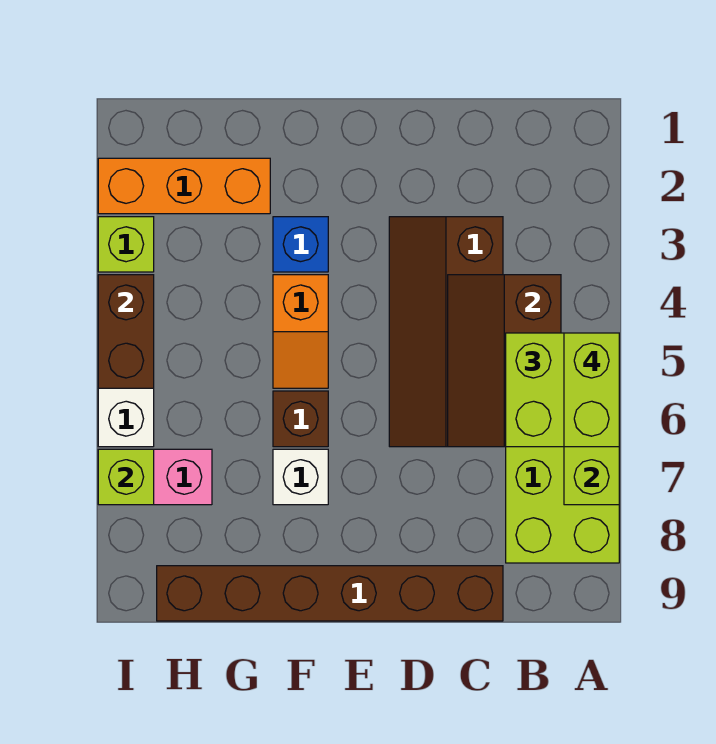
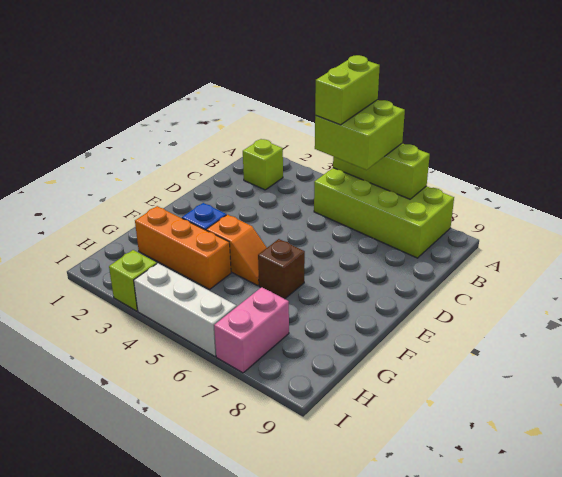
lime 1x2 brick [564,333,619,447] -> lime 1x2 brick turned to [315,55,380,125]
brown 2x3 slope [448,275,561,447] -> none
brown 2x4 slope [389,217,503,447] -> none
brown 1x6 brick [157,566,503,621] -> none
white 1x1 brick [273,449,328,505] -> none
orange 1x3 brick [98,158,270,214] -> orange 1x3 brick turned to [135,206,231,289]
brown 1x2 brick [98,275,154,388] -> none
lime 1x1 brick [98,449,154,505] -> lime 1x1 brick moved to [243,139,283,190]

